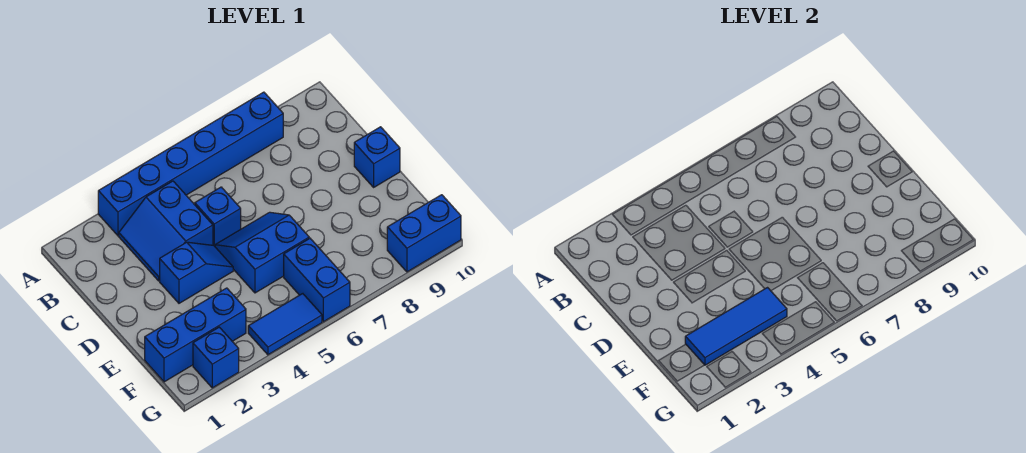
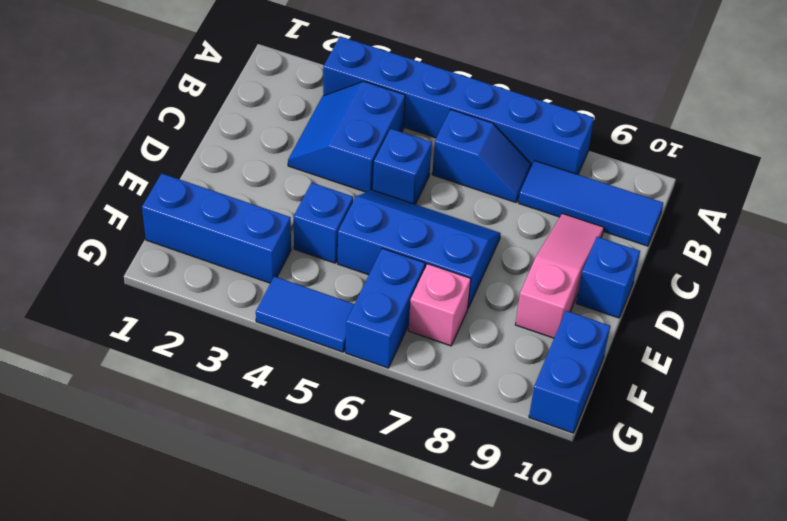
none -> pink 1x3 slope [515,213,604,338]
blue 1x2 slope [160,242,233,303] -> blue 1x2 slope moved to [432,109,532,202]
blue 2x2 slope [215,212,309,293] -> blue 2x3 slope [338,190,501,308]
blue 1x3 tile [685,288,787,365] -> blue 1x3 tile moved to [518,161,663,246]
none -> pink 1x1 brick [408,264,471,346]
blue 1x1 brick [193,327,239,388] -> blue 1x1 brick moved to [294,183,353,263]
blue 1x2 brick [387,195,461,272] -> blue 1x2 brick turned to [529,311,610,433]

